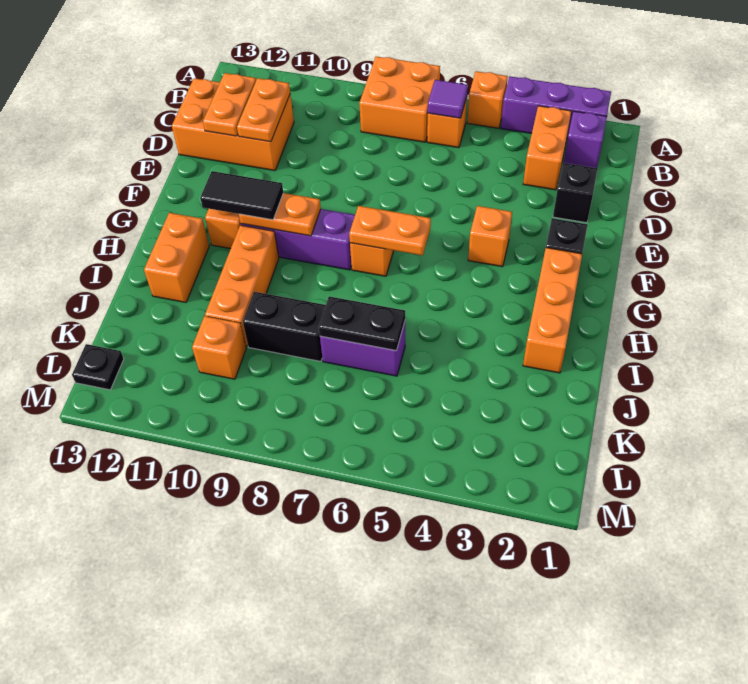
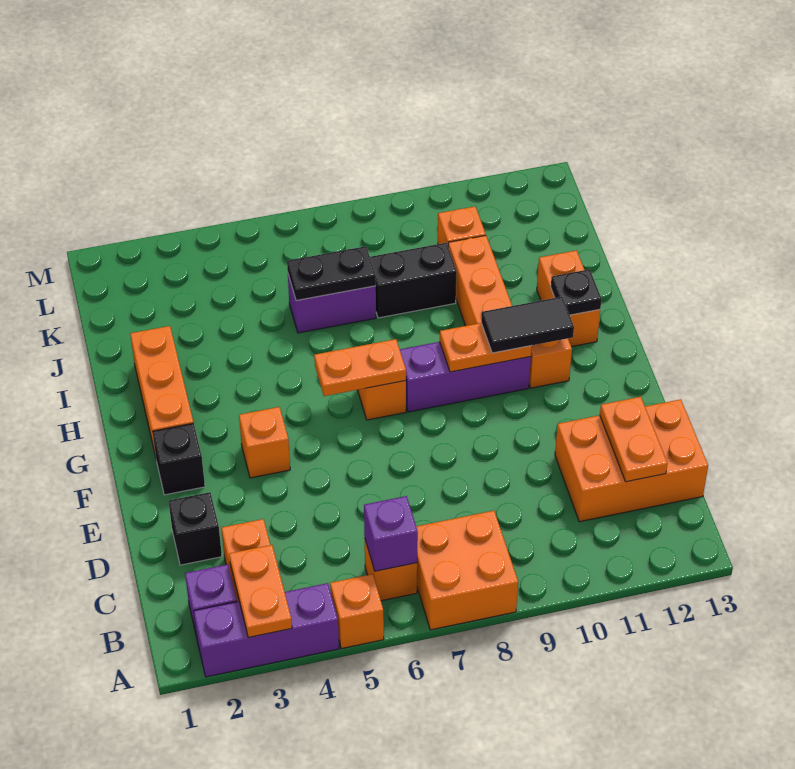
purple 1x1 tile [428,80,468,118] -> purple 1x1 brick [364,496,418,571]
orange 1x2 plate [237,78,290,142] -> orange 1x2 plate moved to [229,545,292,637]
black 1x1 plate [72,344,124,390] -> black 1x1 plate moved to [551,269,601,315]

